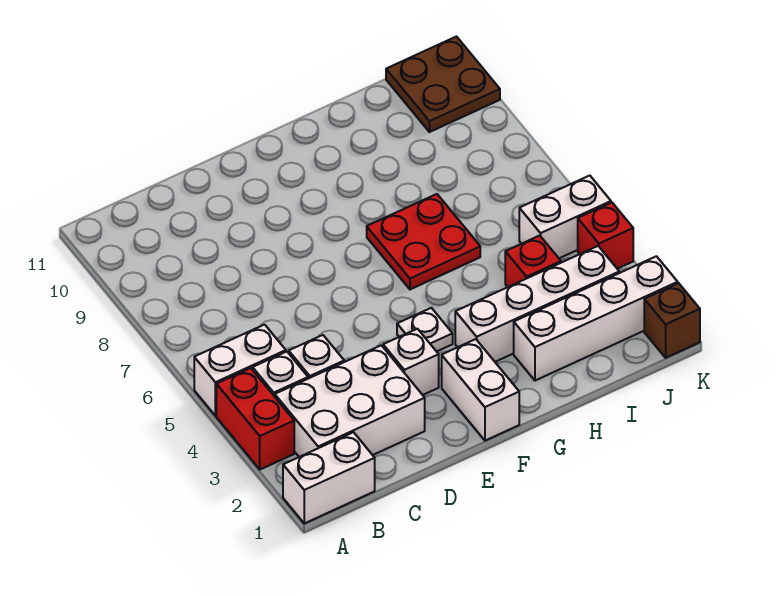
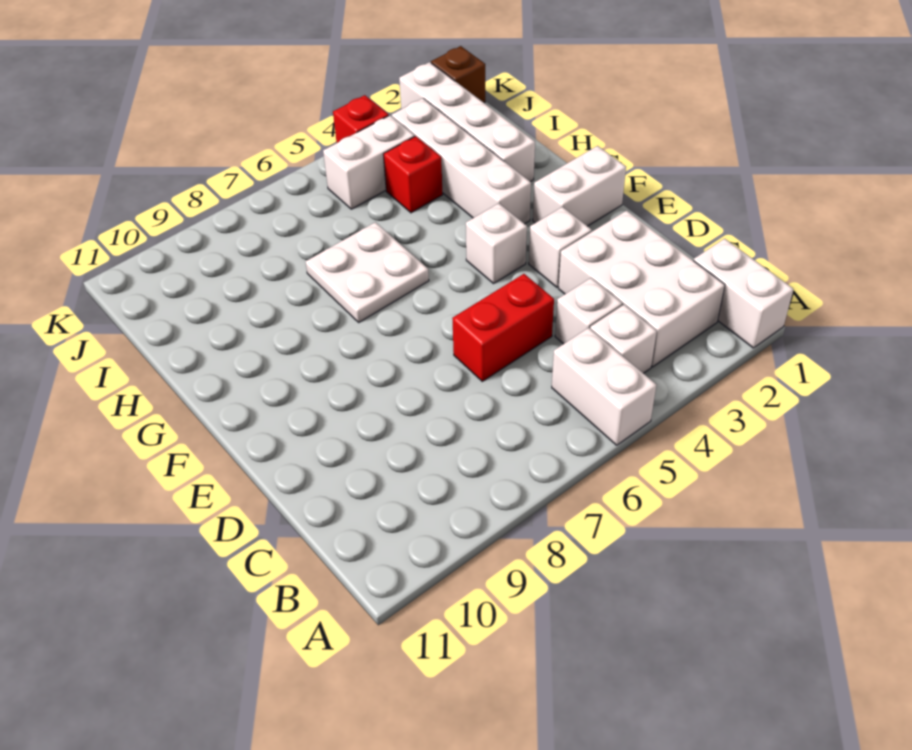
red 1x2 brick [216,368,294,470] -> red 1x2 brick moved to [452,274,554,381]
white 1x1 plate [397,308,453,352] -> white 1x1 brick [466,203,527,284]
red 2x2 plate [367,194,480,289] -> white 2x2 plate [306,222,429,322]
white 1x2 brick [519,176,611,258] -> white 1x2 brick turned to [323,115,415,209]
brown 2x2 plate [386,37,500,132] -> none

